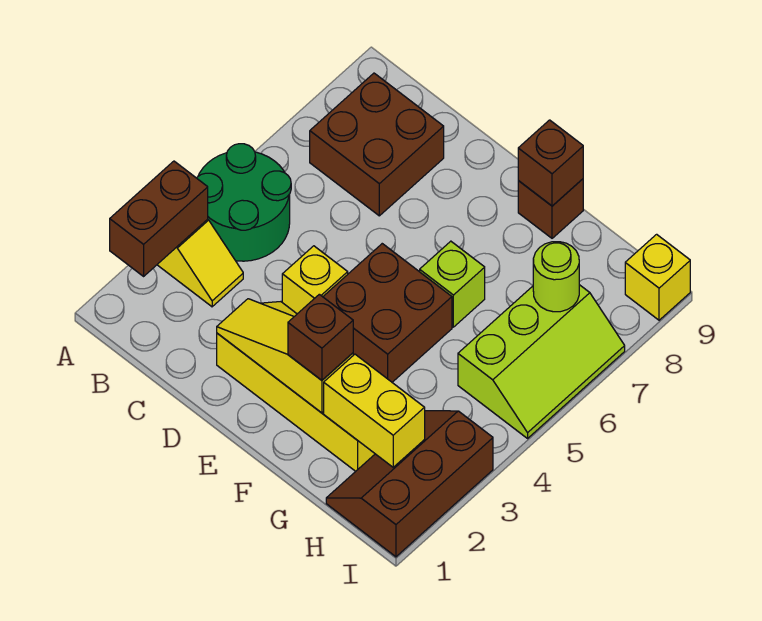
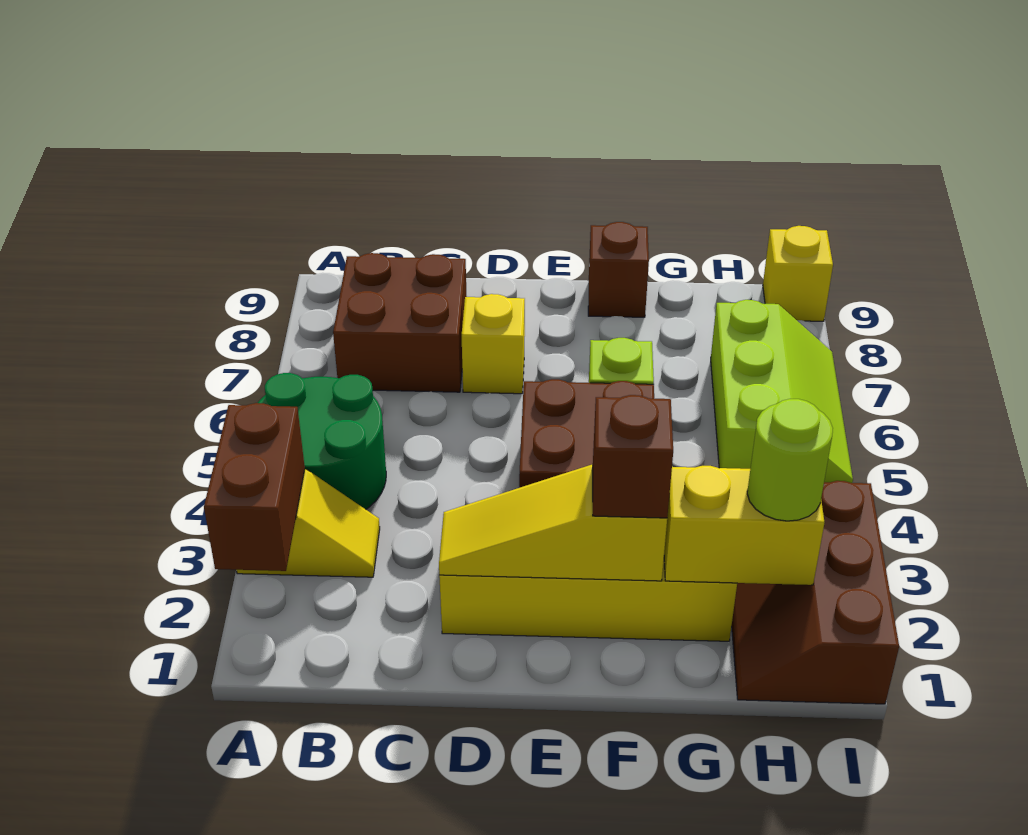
yellow 1x1 brick [282,246,348,314] -> yellow 1x1 brick moved to [462,294,525,394]
brown 1x1 brick [518,120,583,206] -> none
lime 1x1 round brick [533,242,579,312] -> lime 1x1 round brick moved to [747,399,833,521]

